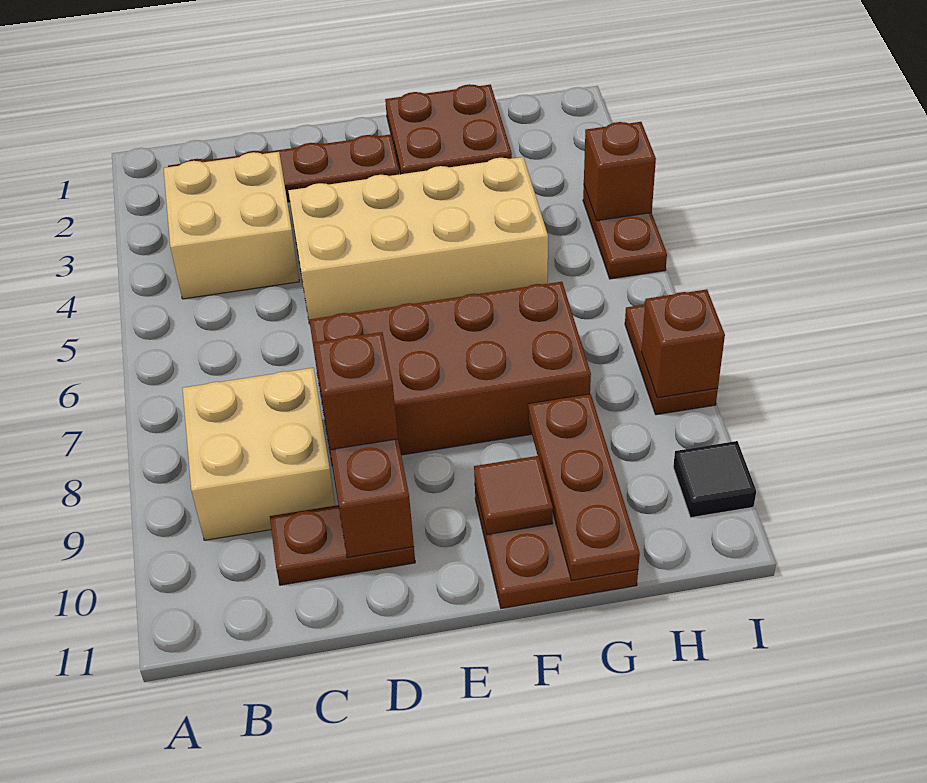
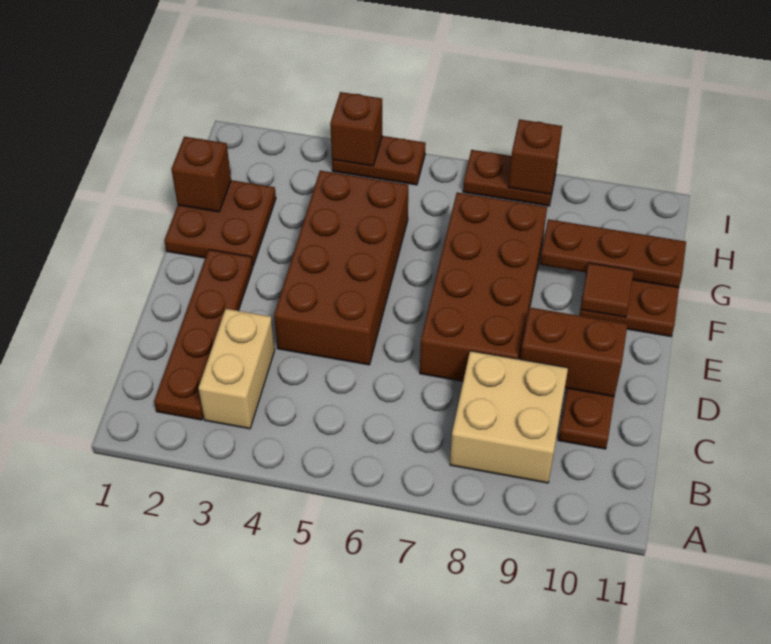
tan 2x2 brick [163,152,299,299] -> tan 1x2 brick [198,309,275,429]
tan 2x4 brick [288,157,548,324] -> brown 2x4 brick [274,171,408,365]
brown 1x1 brick [314,332,398,450] -> brown 1x1 brick moved to [171,137,231,212]
black 1x1 tile [673,441,756,518] -> none

